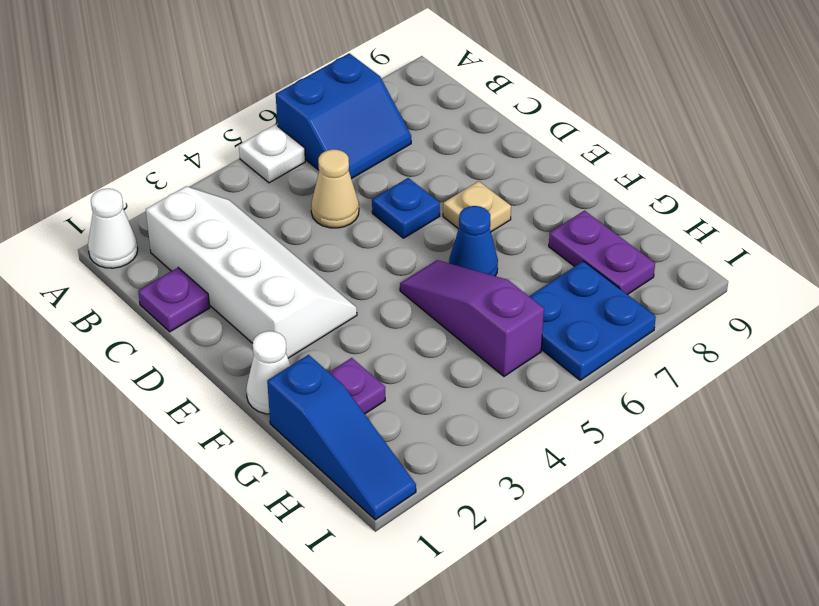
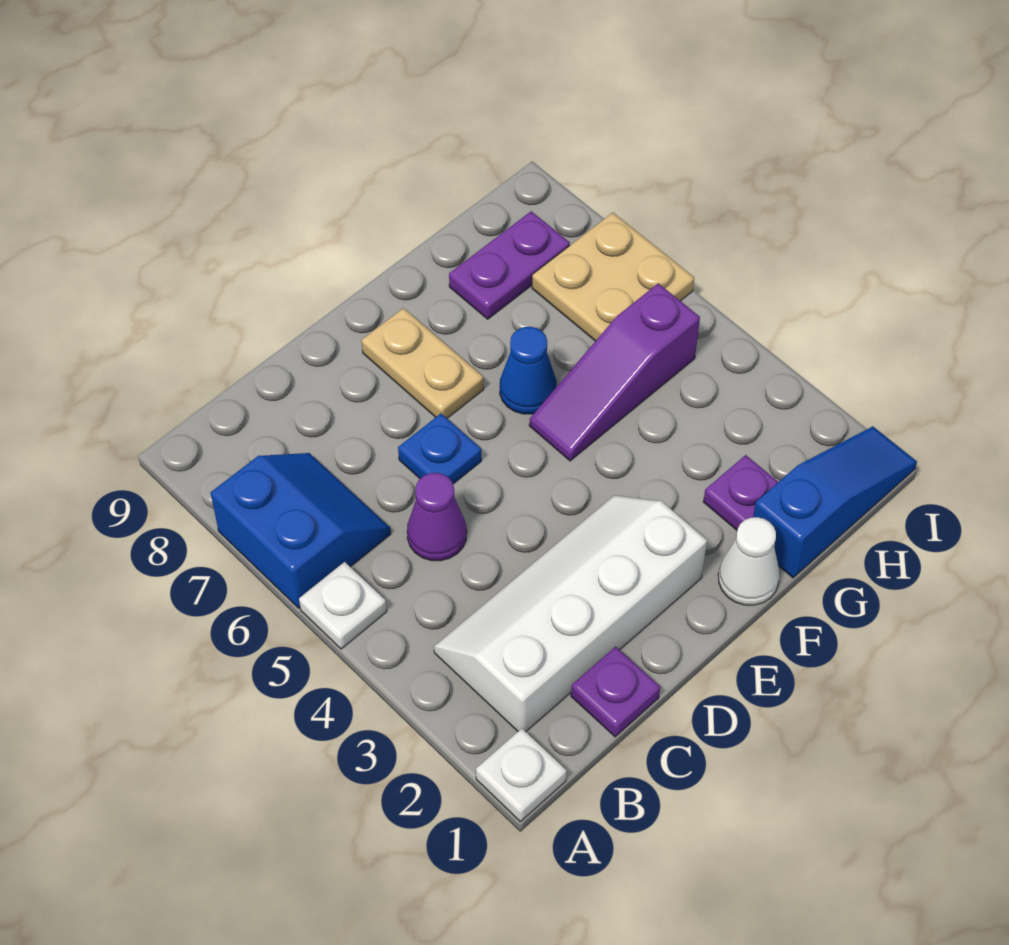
white 1x1 cone [88,189,138,268] -> white 1x1 plate [476,729,567,821]
tan 1x1 cone [311,149,359,228] -> purple 1x1 cone [407,473,467,561]
tan 1x1 plate [443,181,511,232] -> tan 1x2 plate [362,308,484,418]
blue 2x2 plate [529,261,656,380] -> tan 2x2 plate [532,213,694,341]

